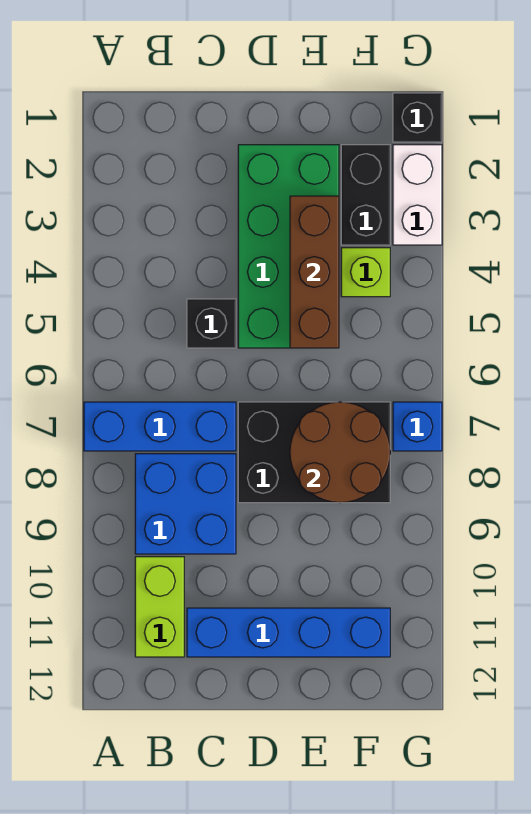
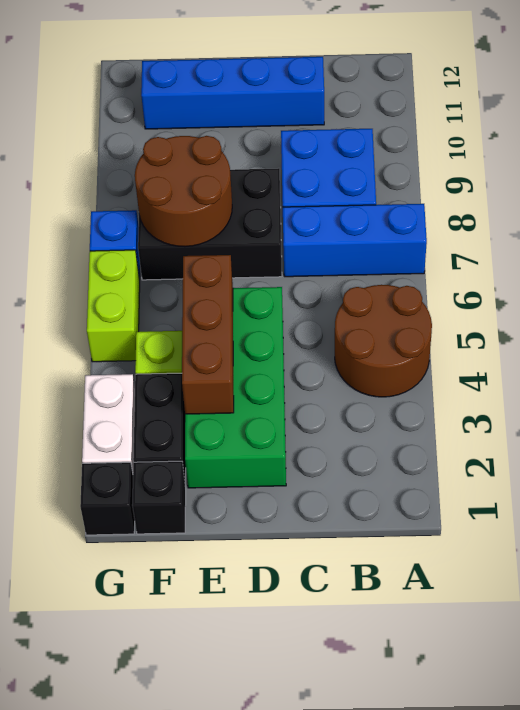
none -> brown 2x2 round brick [335,285,432,397]
lime 1x2 brick [135,557,184,657] -> lime 1x2 brick moved to [87,250,140,362]
black 1x1 brick [187,299,236,348] -> black 1x1 brick moved to [132,461,186,534]

